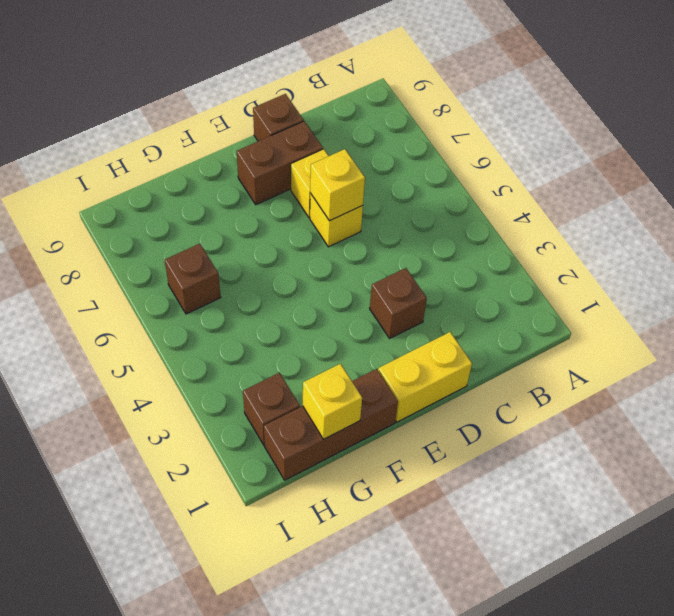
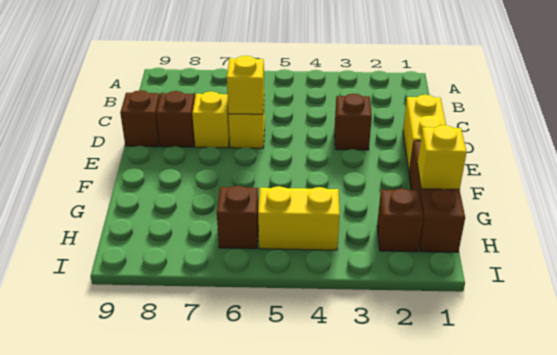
brown 1x2 brick [237,121,323,205] -> brown 1x1 brick [156,91,195,147]
none -> yellow 1x2 brick [258,186,340,250]

